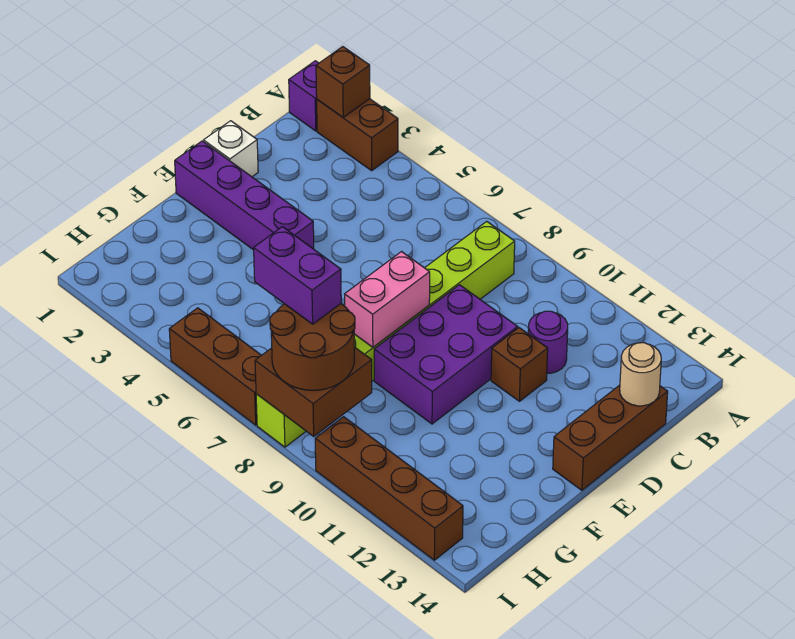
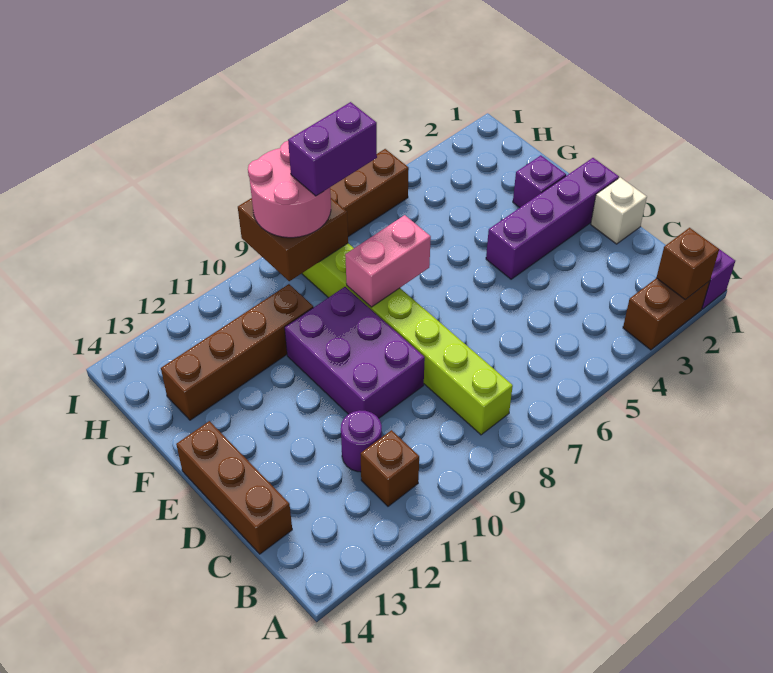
tan 1x1 round brick [620,343,661,406] -> none
brown 1x1 brick [491,328,548,401] -> brown 1x1 brick moved to [360,430,419,506]
pink 1x2 brick [345,252,430,347] -> pink 1x2 brick turned to [345,215,431,307]
none -> purple 1x1 brick [513,155,566,208]
brown 2x2 round brick [270,304,355,390] -> pink 2x2 round brick [248,141,331,238]
brown 1x4 brick [315,417,463,560] -> brown 1x4 brick moved to [161,284,313,420]

